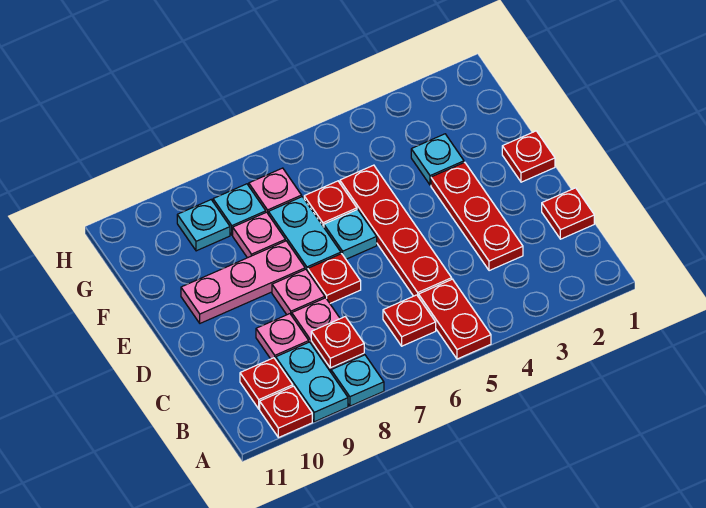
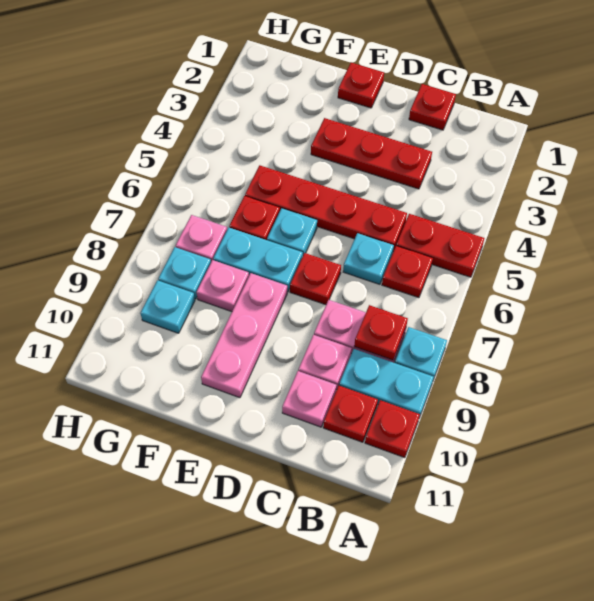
pink 1x1 plate [272,269,325,315] -> pink 1x1 plate moved to [282,371,337,427]
cyan 1x1 plate [411,134,464,185] -> cyan 1x1 plate moved to [343,233,394,284]

